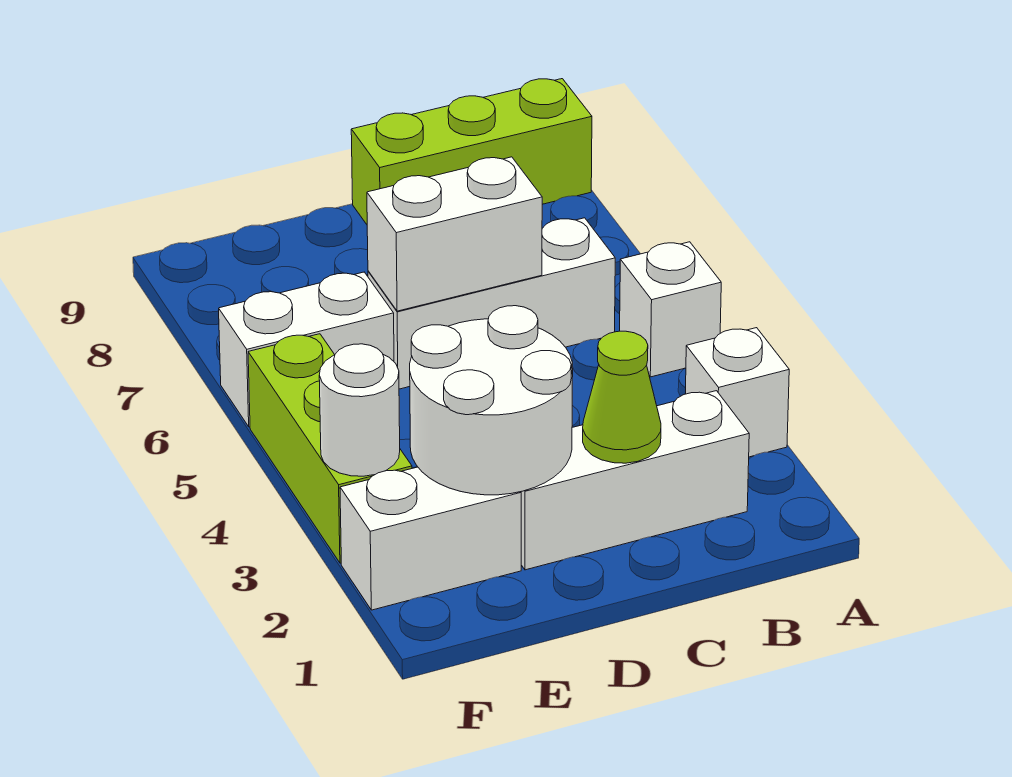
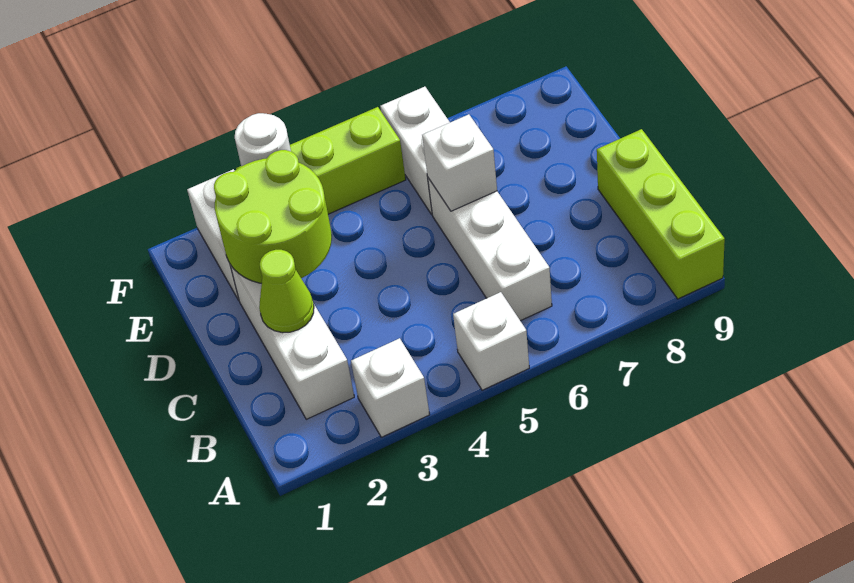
white 1x2 brick [367,157,542,311] -> white 1x1 brick [422,114,497,211]
white 2x2 round brick [410,306,573,495] -> lime 2x2 round brick [214,150,332,283]

